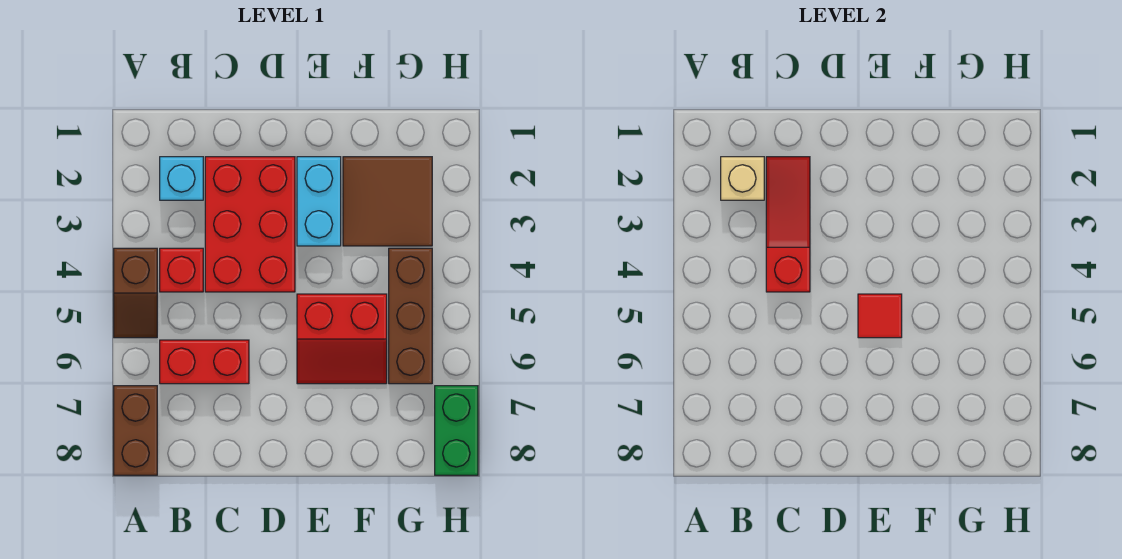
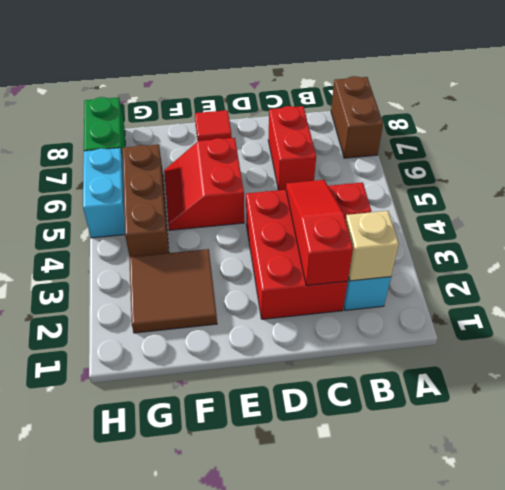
brown 1x2 slope [114,248,157,338] -> none
red 1x2 brick [160,340,249,384] -> red 1x2 brick turned to [268,106,316,190]
red 1x3 slope [766,157,810,292] -> red 1x3 slope turned to [286,180,353,285]
cyan 1x2 brick [297,157,341,246] -> cyan 1x2 brick moved to [83,148,125,238]
red 2x2 slope [297,294,387,384] -> red 2x2 slope turned to [164,138,244,230]
red 1x1 tile [858,294,902,338] -> red 1x1 tile moved to [195,110,232,141]

